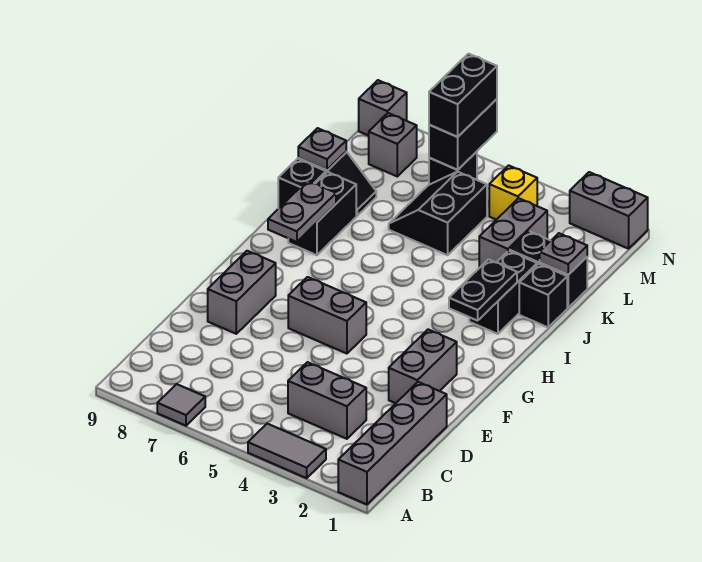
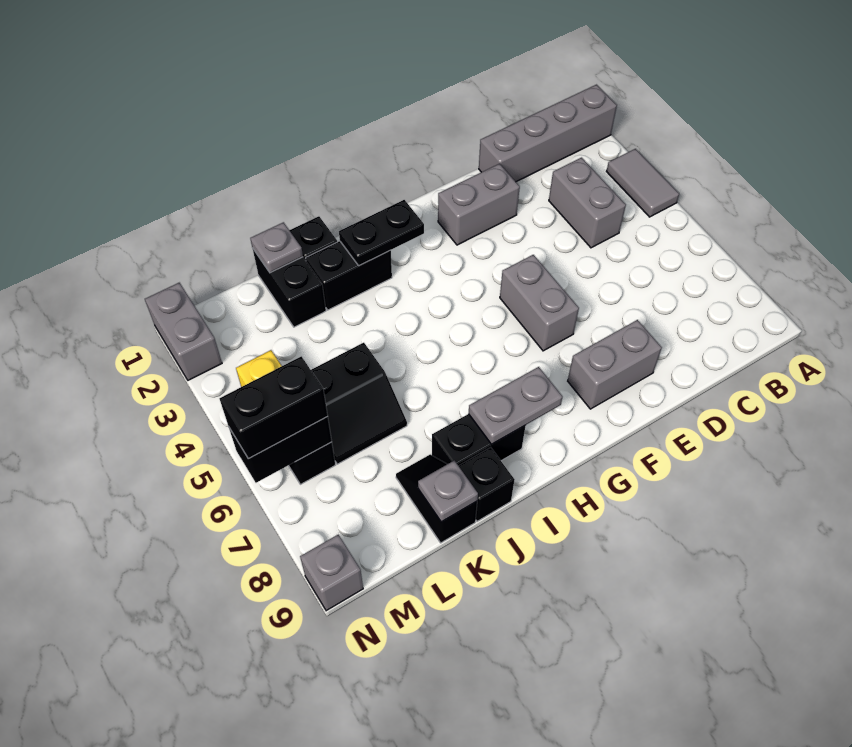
grey 1x1 tile [157,384,205,426] -> none
grey 1x2 brick [479,198,547,268] -> none
grey 1x1 brick [369,113,417,176] -> none

